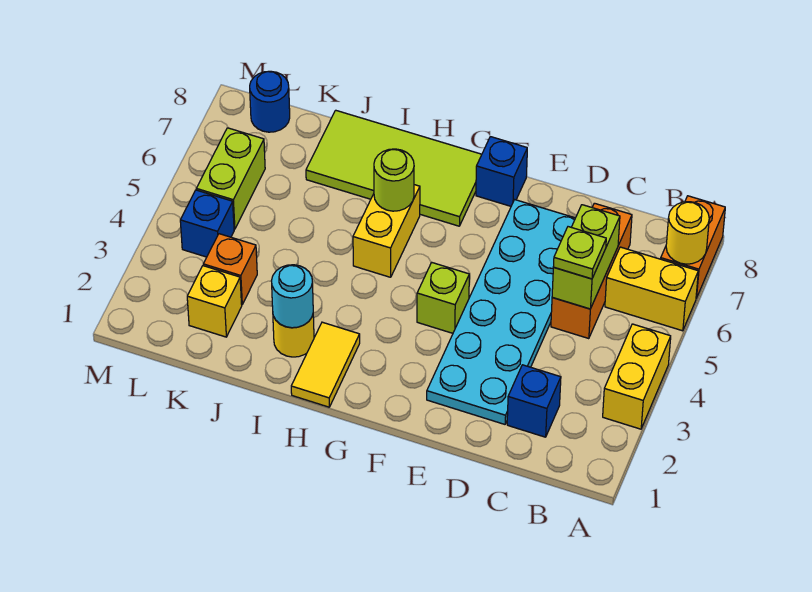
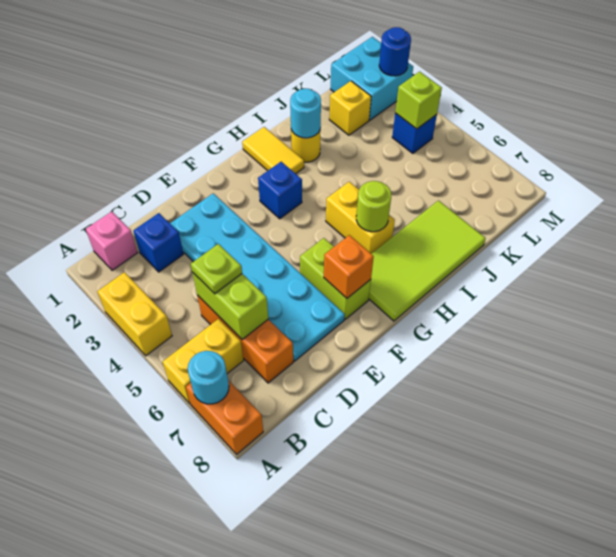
yellow 1x1 round brick [666,202,709,264] -> cyan 1x1 round brick [188,351,229,404]
none -> pink 1x1 brick [86,212,138,270]
lime 1x1 brick [417,263,469,333] -> lime 1x1 brick moved to [395,72,442,129]
blue 1x1 brick [476,137,527,206] -> blue 1x1 brick moved to [258,162,302,219]
orange 1x1 brick [203,234,257,304] -> orange 1x1 brick moved to [324,235,374,298]
none -> cyan 2x2 brick [331,37,413,120]
lime 1x2 brick [196,128,265,229] -> lime 1x2 brick moved to [300,238,371,319]
blue 1x1 round brick [250,71,290,132] -> blue 1x1 round brick moved to [379,27,411,76]

